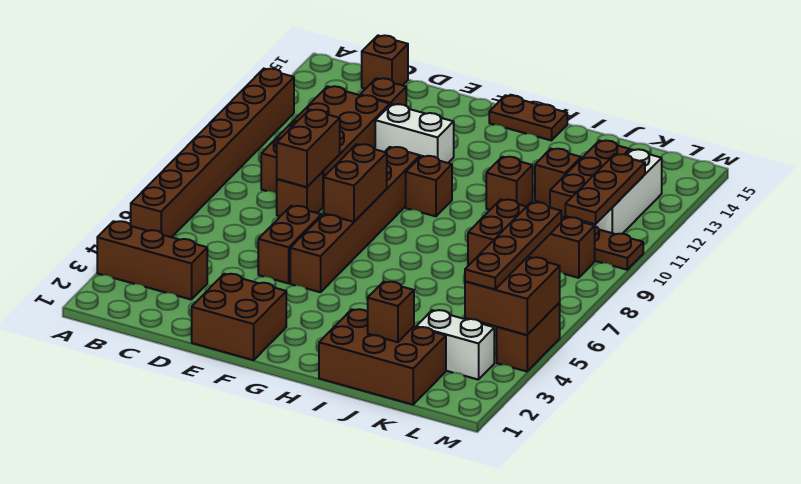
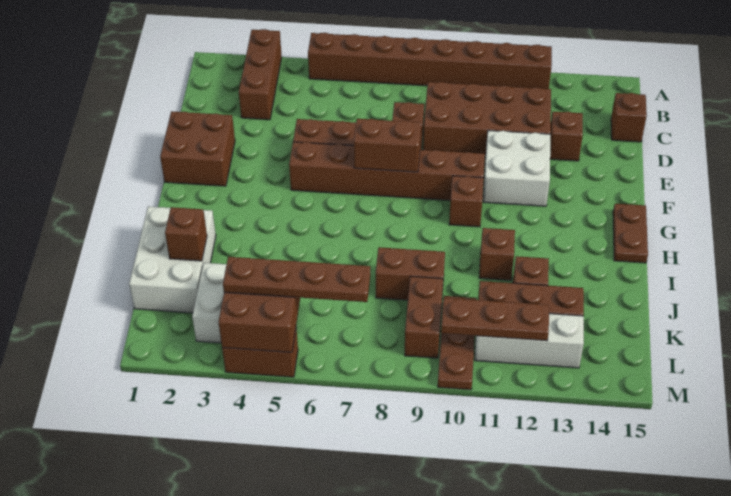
brown 1x2 brick [277,110,340,187] -> none
white 1x2 brick [375,104,454,163] -> white 2x2 brick [483,130,550,206]
brown 2x3 brick [319,309,446,405] -> white 2x3 brick [129,206,216,313]

